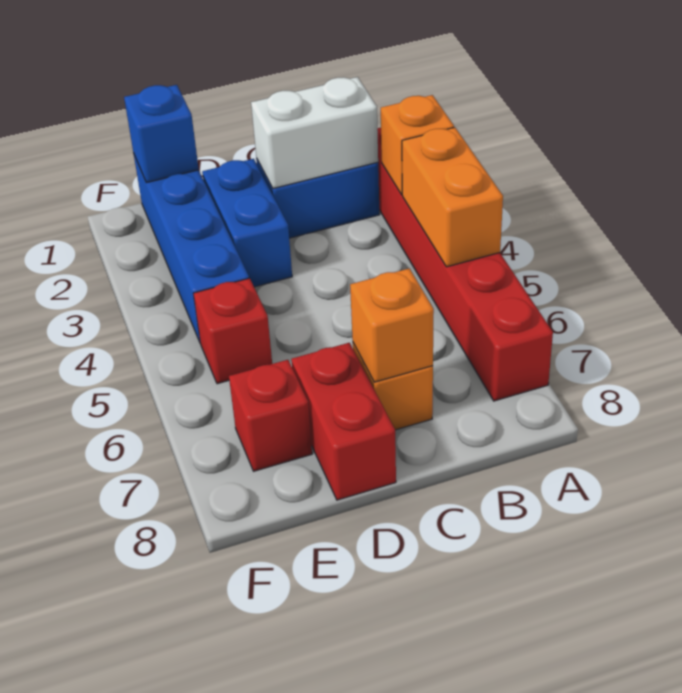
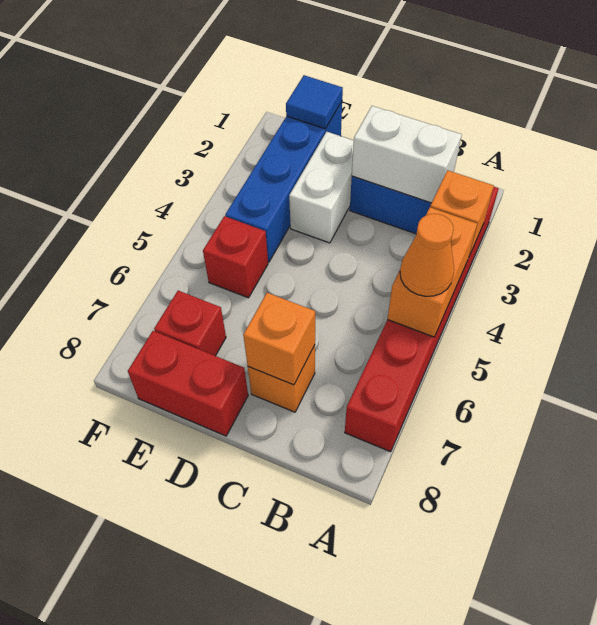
none -> orange 1x1 cone [400,214,454,296]
blue 1x2 brick [202,159,292,287] -> white 1x2 brick [289,132,354,243]
red 1x2 brick [291,343,396,500] -> red 1x2 brick turned to [128,331,248,436]
blue 1x1 brick [124,85,199,183] -> blue 1x1 tile [286,75,343,129]

